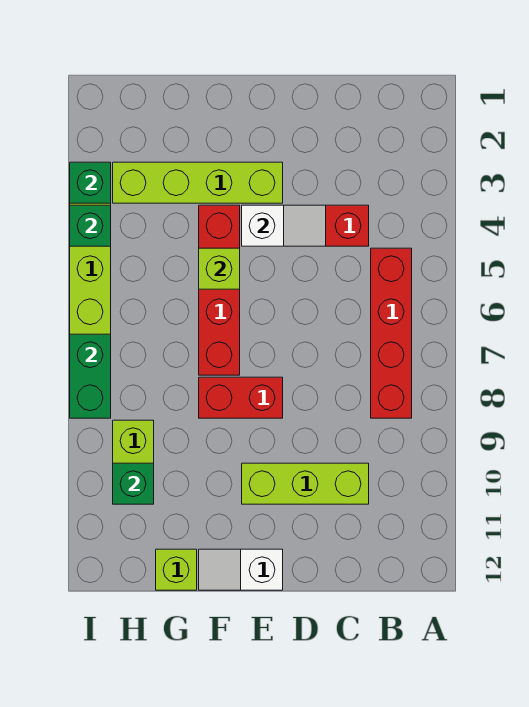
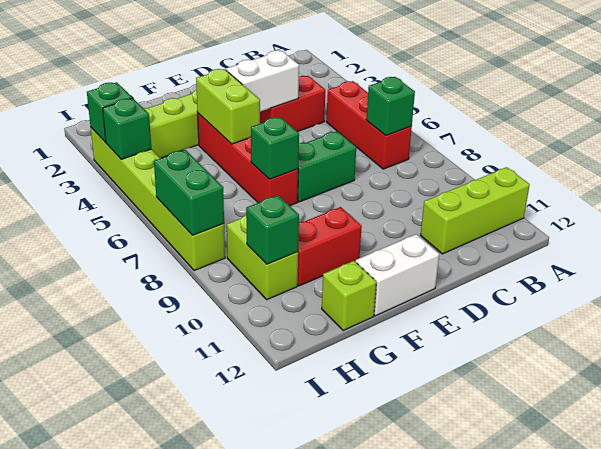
red 1x4 brick [371,248,412,418] -> red 1x3 brick [326,81,412,169]
none -> green 1x1 brick [366,77,415,136]
lime 1x3 brick [242,463,369,504] -> lime 1x3 brick moved to [421,167,530,254]
white 1x2 slope [242,205,326,246] -> white 1x2 brick [226,50,299,112]
none -> green 1x2 brick [298,131,356,202]
red 1x2 brick [199,377,283,418] -> red 1x2 brick moved to [297,207,362,286]
white 1x2 slope [199,549,283,590] -> white 1x2 brick [356,234,439,316]
lime 1x1 brick [199,248,240,289] -> lime 1x2 brick [196,69,260,144]
none -> green 1x1 brick [251,117,299,179]

